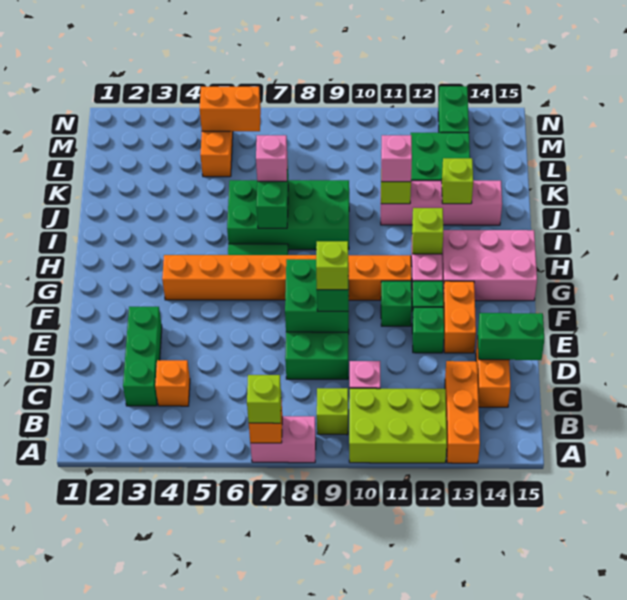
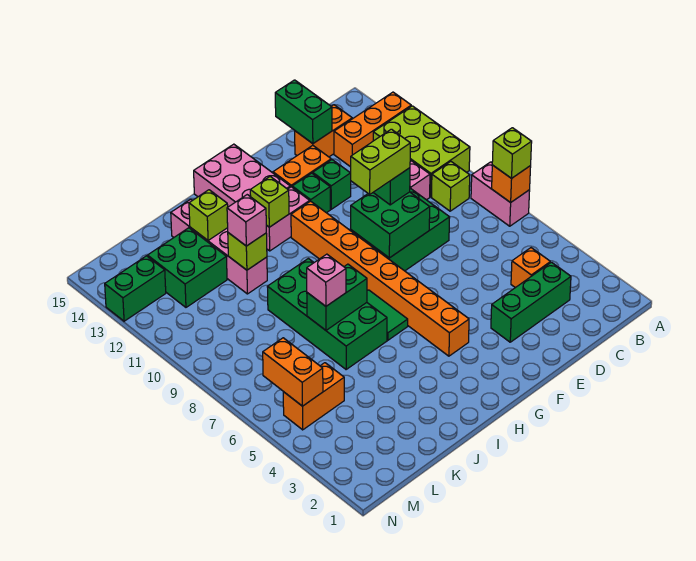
lime 1x1 brick [316,241,348,290] -> lime 1x2 brick [351,129,410,194]
green 1x1 brick [381,281,412,326] -> none

